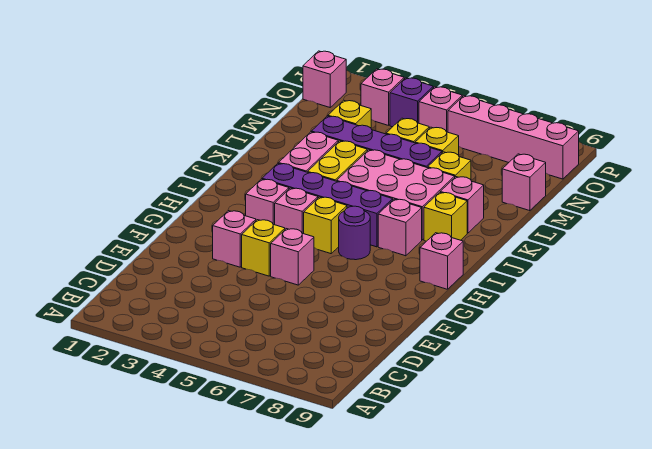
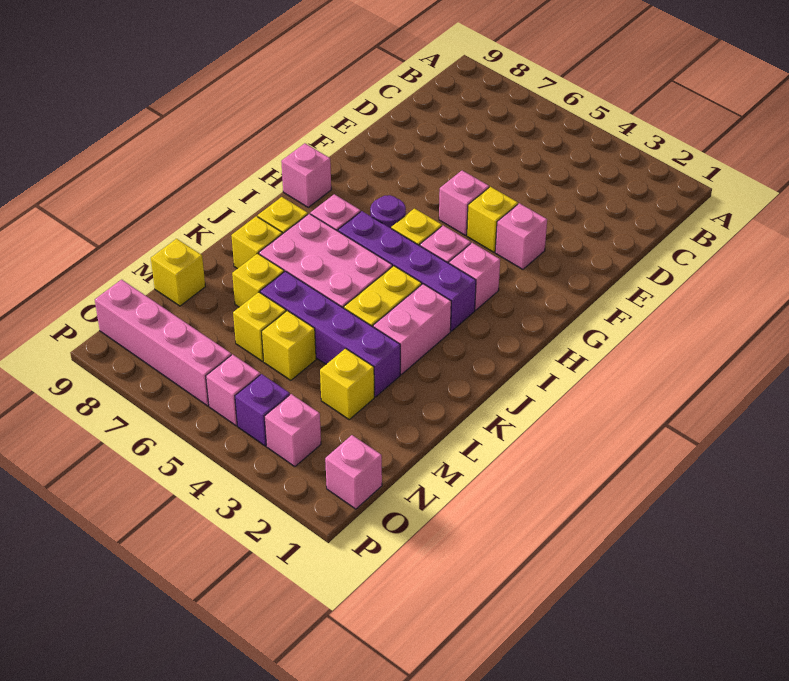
pink 1x1 brick [440,177,484,233] -> yellow 1x1 brick [231,216,282,269]
pink 1x1 brick [502,154,546,211] -> yellow 1x1 brick [151,239,205,306]

